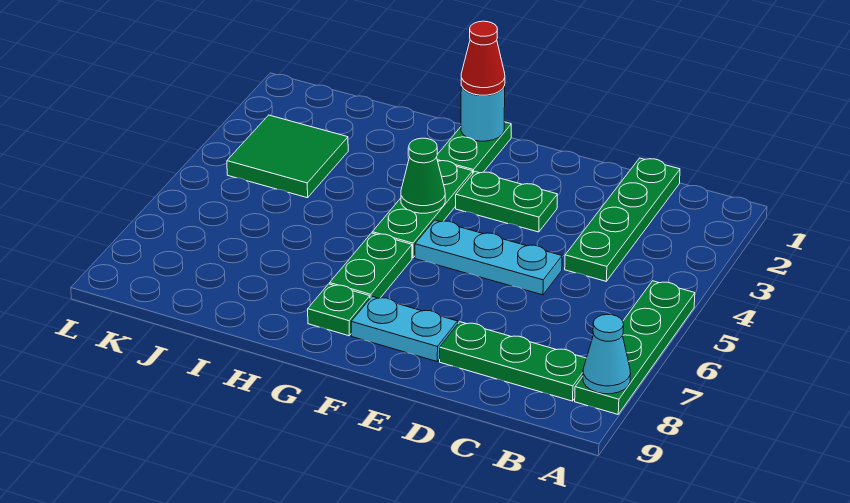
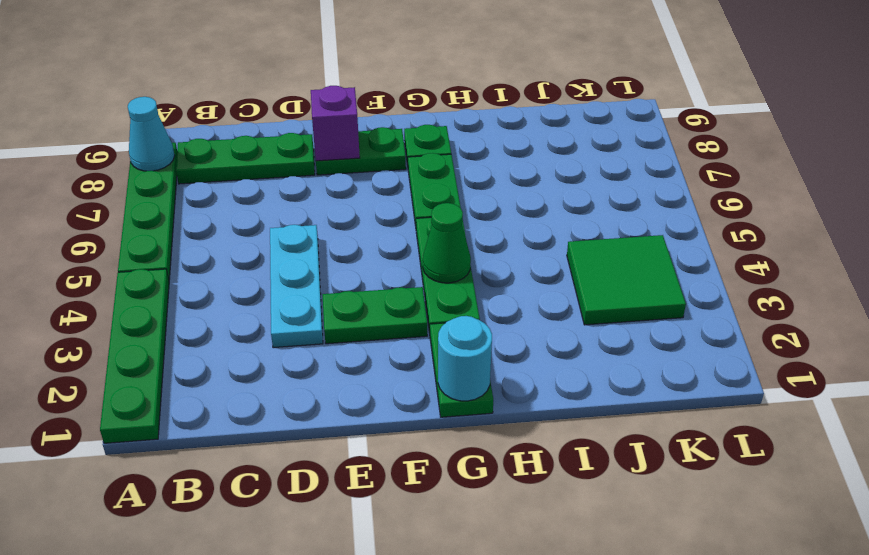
green 1x4 plate [565,158,680,281] -> green 1x4 plate moved to [100,269,169,443]
cyan 1x3 plate [415,220,562,295] -> cyan 1x3 plate turned to [270,225,323,348]
cyan 1x2 plate [351,297,458,361] -> green 1x2 plate [316,127,406,175]
none -> purple 1x1 brick [311,86,360,161]
red 1x1 cone [461,21,505,95] -> none

